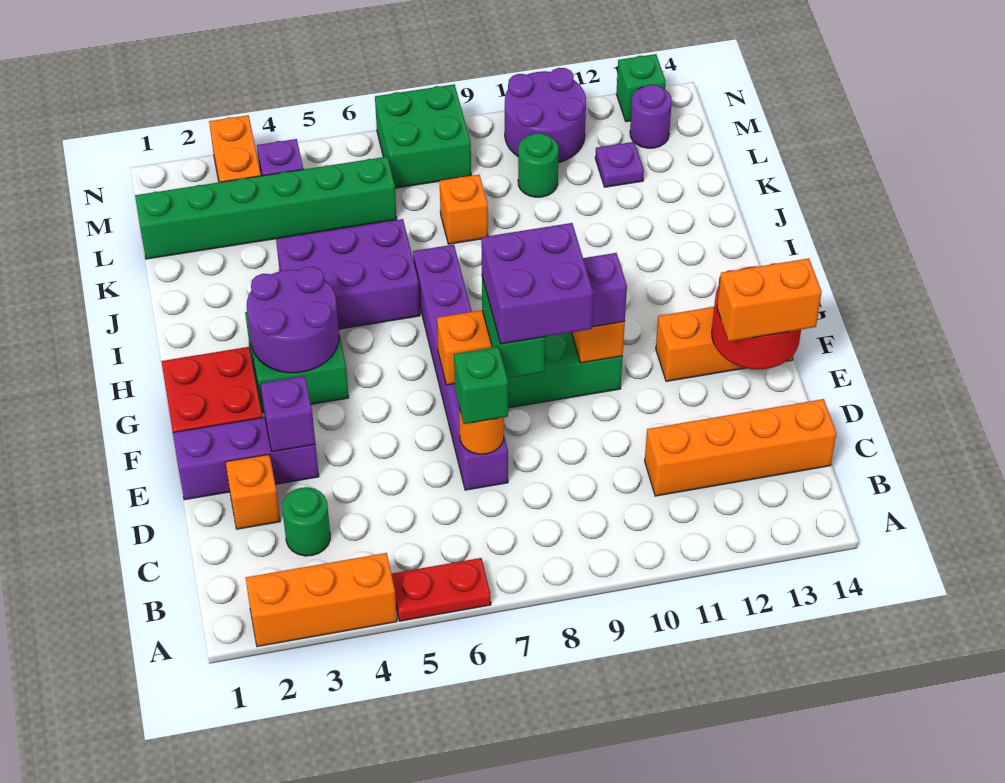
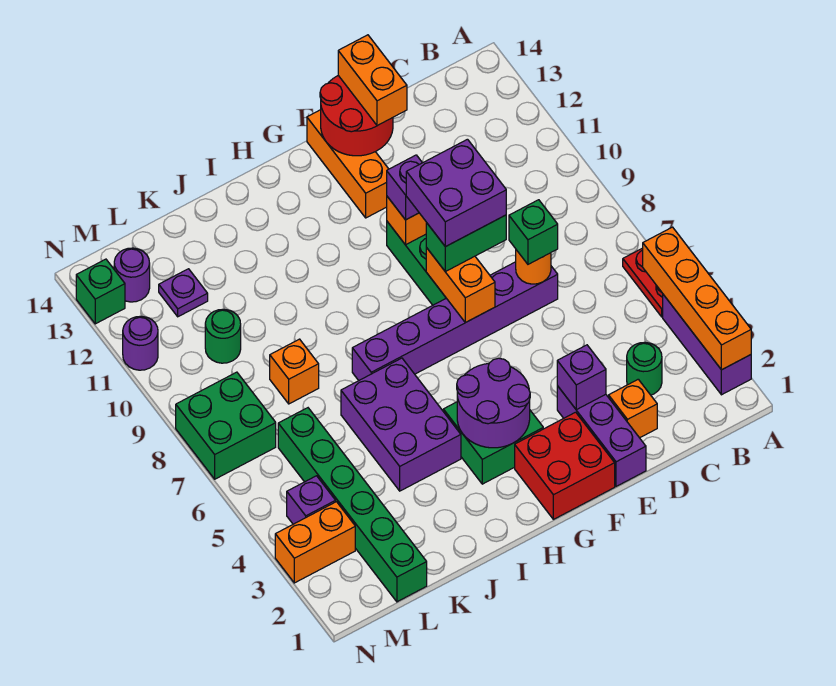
orange 1x3 brick [246,553,397,647] -> purple 1x3 brick [663,295,751,395]
orange 1x4 brick [645,399,836,496] -> orange 1x4 brick moved to [643,227,751,370]
purple 2x2 round brick [505,68,586,163] -> purple 1x1 round brick [123,316,158,370]

